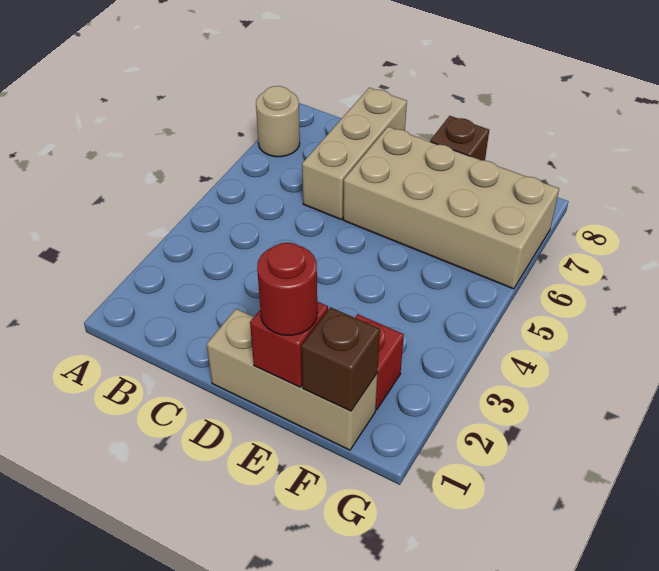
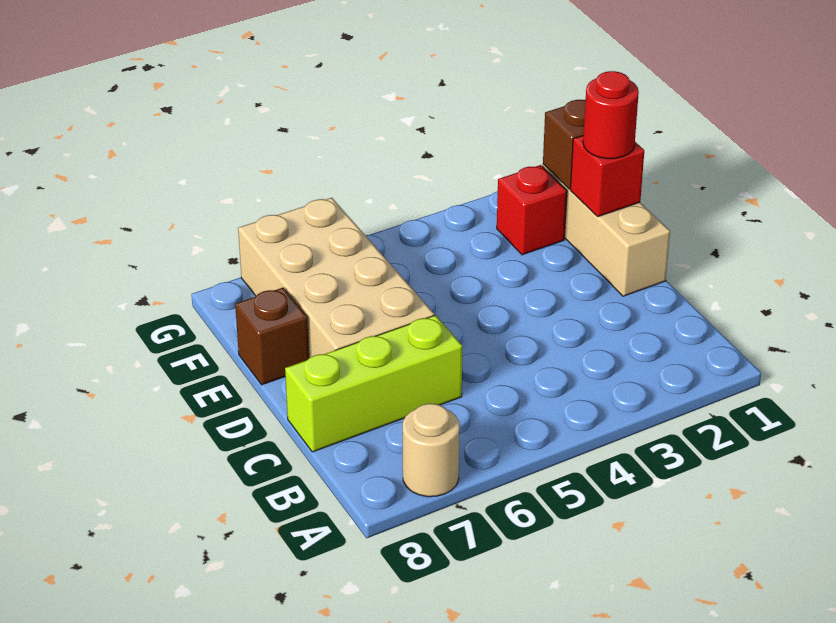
tan 1x3 brick [302,88,407,219] -> lime 1x3 brick [285,315,462,452]

